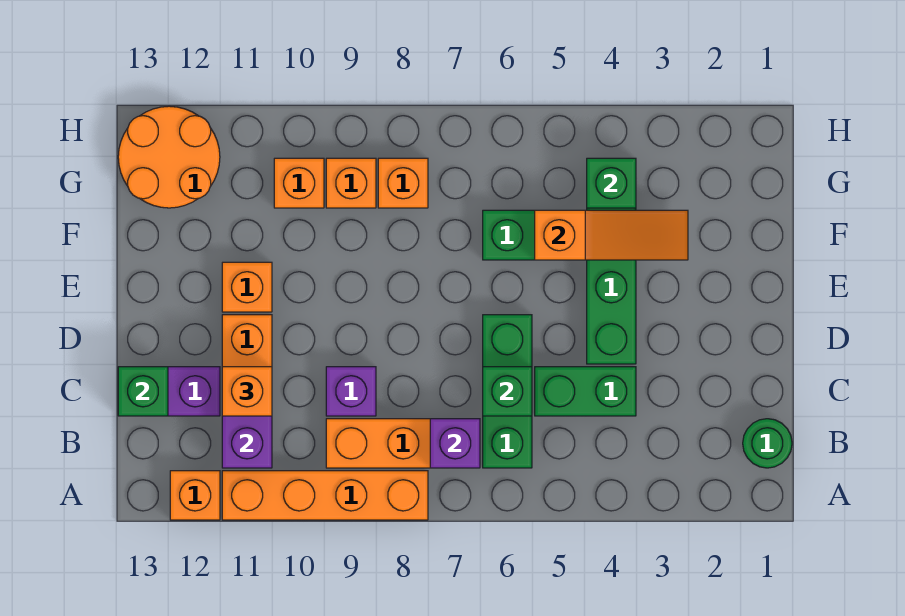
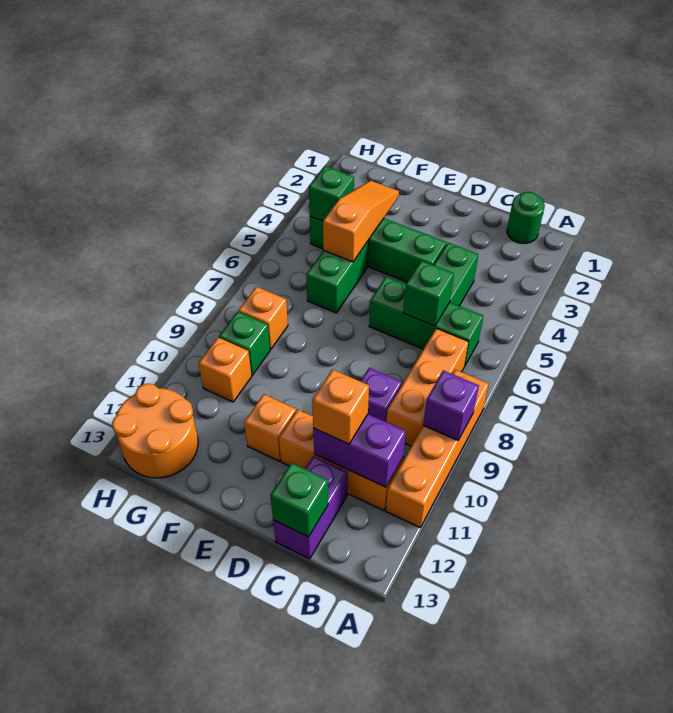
orange 1x1 brick [170,471,220,520] -> none
purple 1x1 brick [430,419,480,468] -> purple 1x1 brick moved to [423,370,479,440]
orange 1x1 brick [326,158,376,208] -> green 1x1 brick [219,312,270,375]

